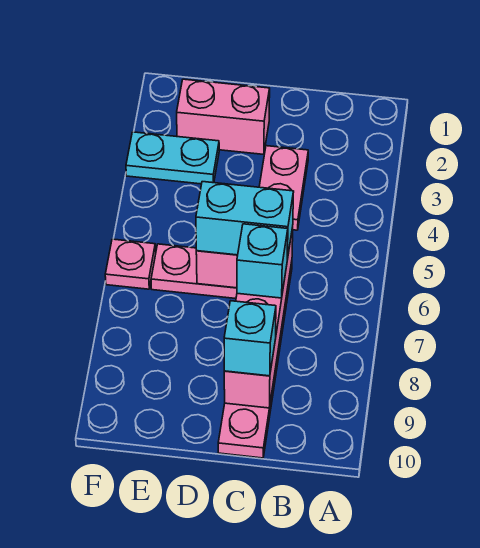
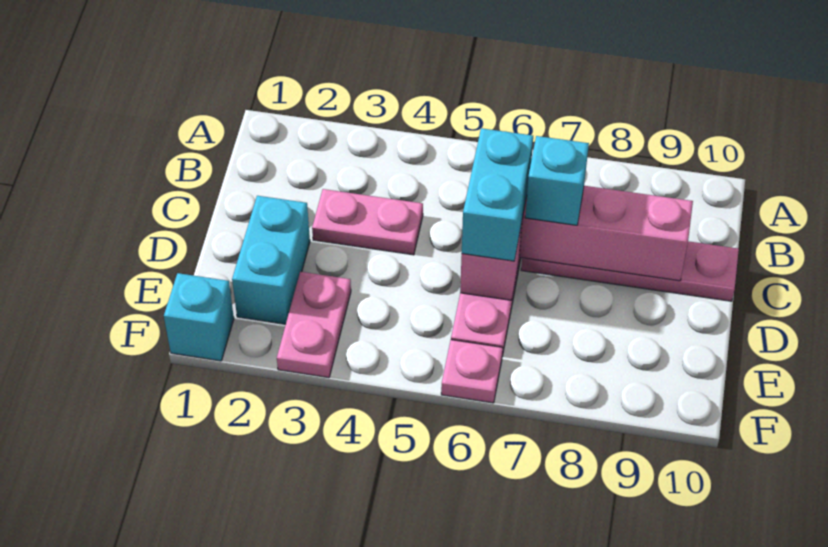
cyan 1x1 brick [224,301,276,376] -> cyan 1x1 brick moved to [164,273,234,361]
pink 1x2 brick [177,79,270,154] -> cyan 1x2 brick [232,196,310,324]
cyan 1x2 plate [126,132,219,184] -> pink 1x2 plate [277,272,351,378]

